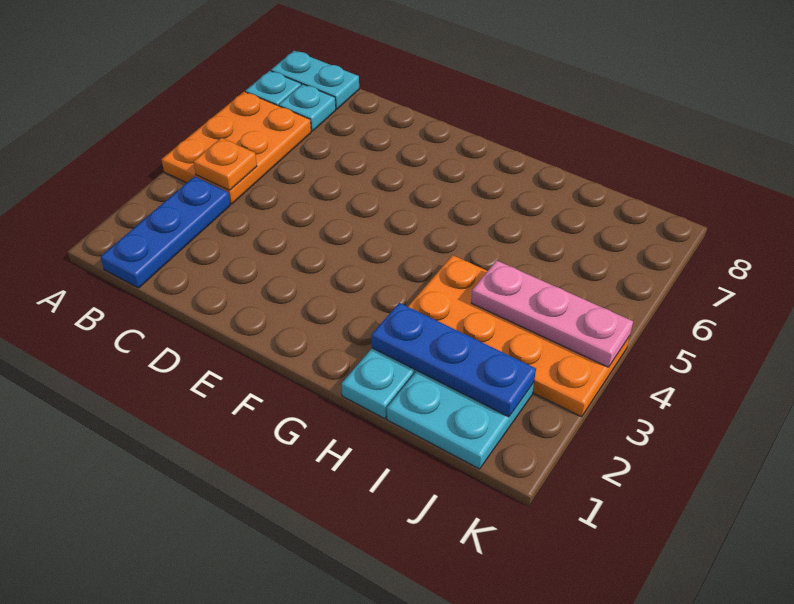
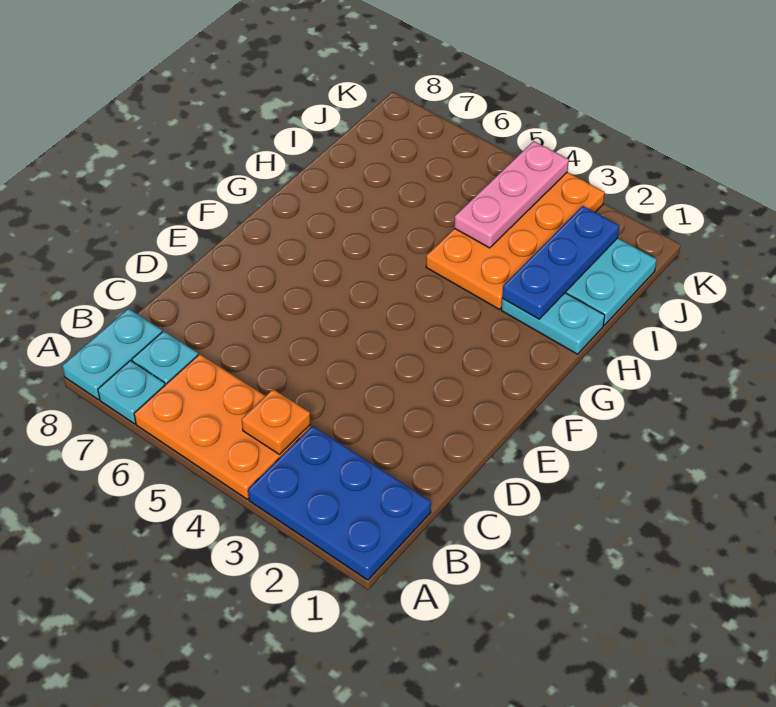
blue 1x3 plate [100,177,230,288] -> blue 2x3 plate [248,426,431,580]

